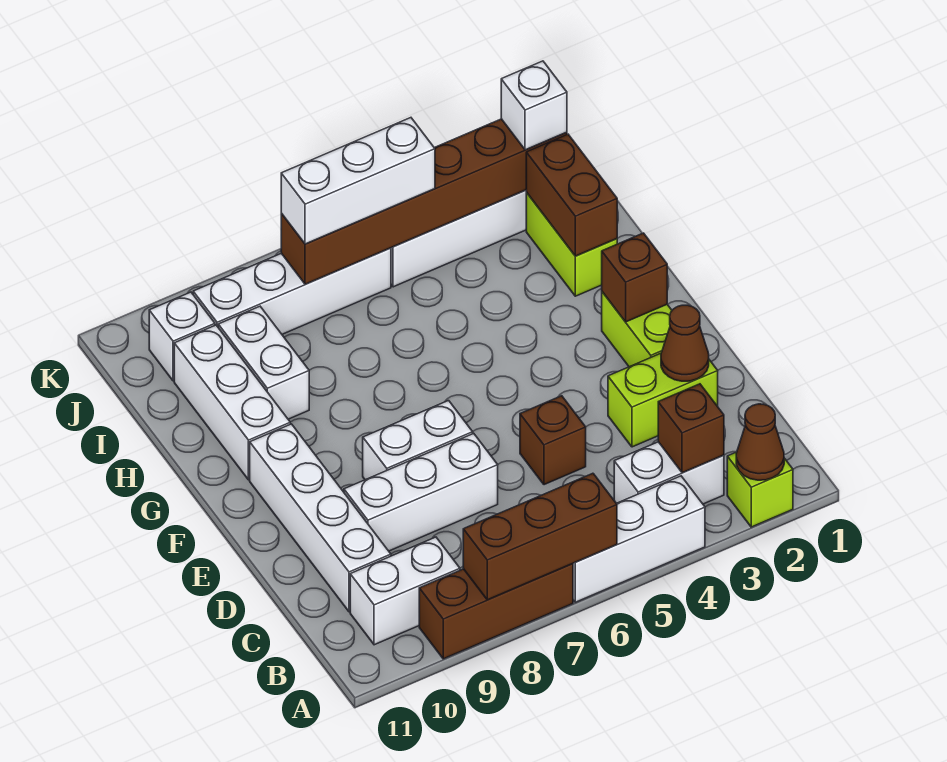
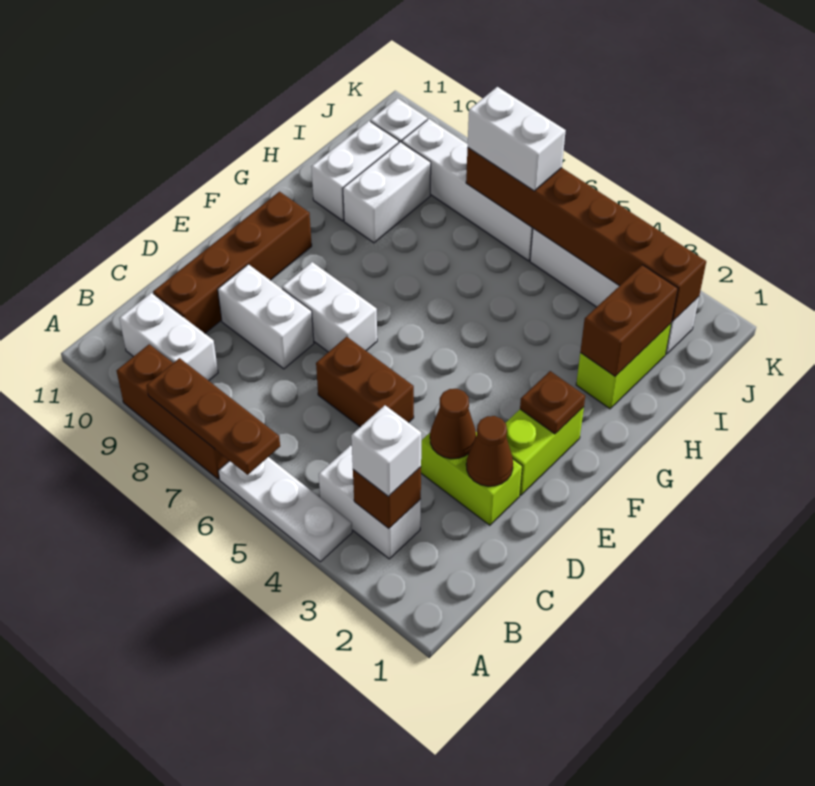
lime 1x1 brick [727,452,793,527] -> none
brown 1x1 cone [736,404,784,480] -> brown 1x1 cone moved to [430,389,476,459]
white 1x3 brick [573,476,705,602] -> white 1x3 plate [218,457,352,562]
brown 1x3 brick [463,473,617,600] -> brown 1x3 plate [147,358,280,475]
white 1x4 brick [250,424,391,612] -> brown 1x4 brick [153,192,312,333]
brown 1x1 brick [520,396,586,485] -> brown 1x2 brick [316,337,414,427]
white 1x3 brick [344,433,498,551] -> white 1x2 brick [218,264,314,369]
brown 1x1 brick [602,233,667,322] -> brown 1x1 plate [520,371,585,434]
white 1x3 brick [174,325,290,480] -> white 1x2 brick [311,121,399,221]
white 1x1 brick [501,61,567,150] -> white 1x1 brick moved to [351,405,421,496]
white 1x3 brick [281,118,435,244] -> white 1x2 brick [468,87,566,191]

